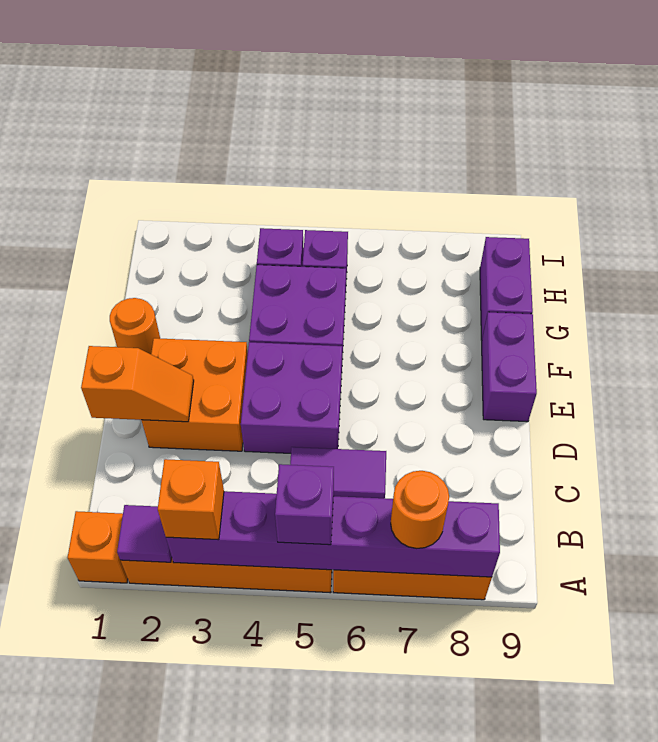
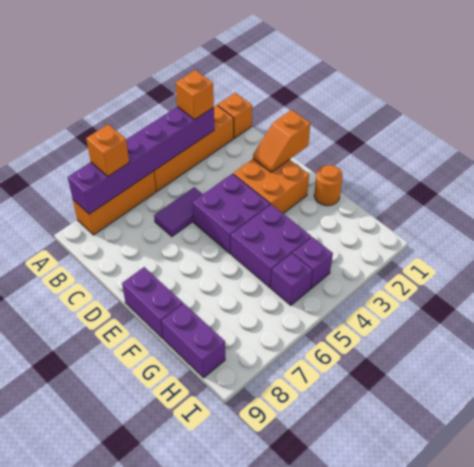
purple 1x1 tile [117,505,172,562] -> none
purple 1x1 brick [275,464,334,545] -> none
orange 1x1 round brick [391,471,449,549] -> orange 1x1 brick [86,124,129,176]

